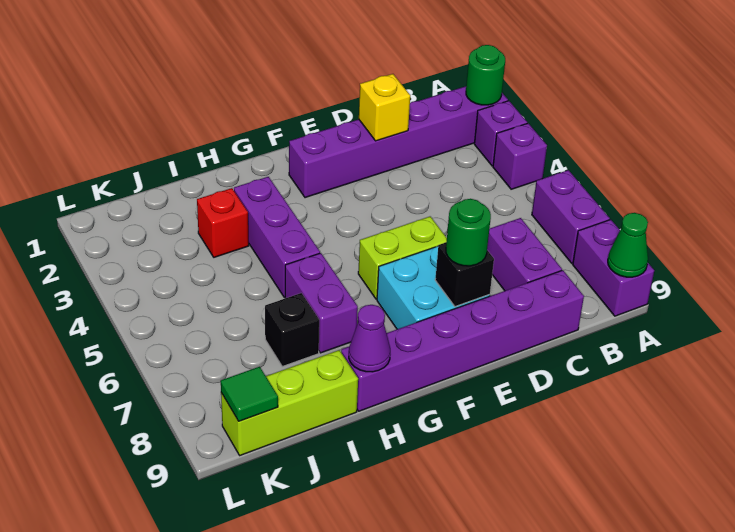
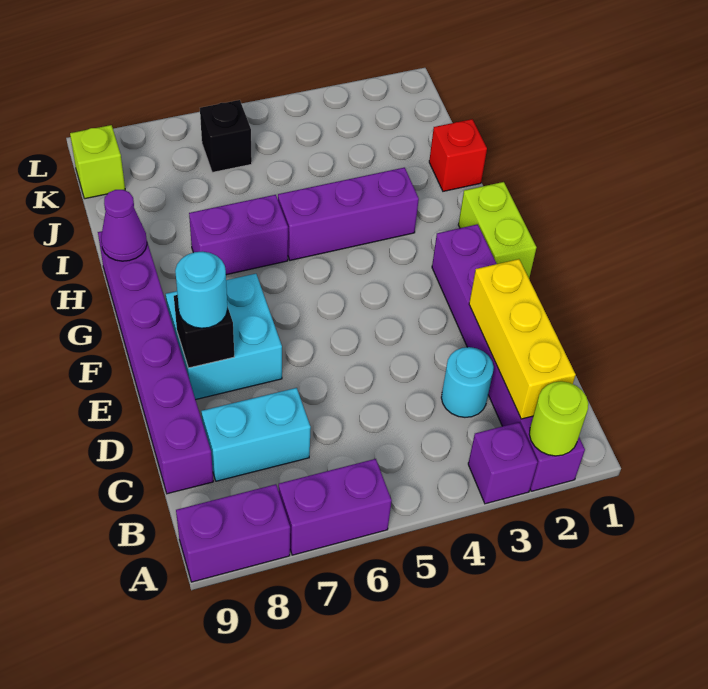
green 1x1 round brick [466,45,505,105] -> lime 1x1 round brick [529,381,588,456]
purple 1x1 brick [493,123,547,189] -> none
green 1x1 cone [608,213,648,277] -> none
none -> cyan 1x1 round brick [441,347,494,417]
purple 1x2 brick [487,218,562,291] -> cyan 1x2 brick [201,388,311,481]
yellow 1x1 brick [359,74,410,141] -> yellow 1x3 brick [469,259,576,419]
lime 1x2 brick [358,217,447,299] -> lime 1x2 brick moved to [458,182,536,278]
green 1x1 round brick [446,199,491,266] -> cyan 1x1 round brick [175,252,227,328]
red 1x1 brick [197,188,249,257] -> red 1x1 brick moved to [429,119,487,191]
black 1x1 brick [265,293,319,366] -> black 1x1 brick moved to [200,100,252,172]
lime 1x3 brick [221,350,358,455] -> lime 1x1 brick [70,125,125,199]
green 1x1 tile [221,367,278,421] -> none

